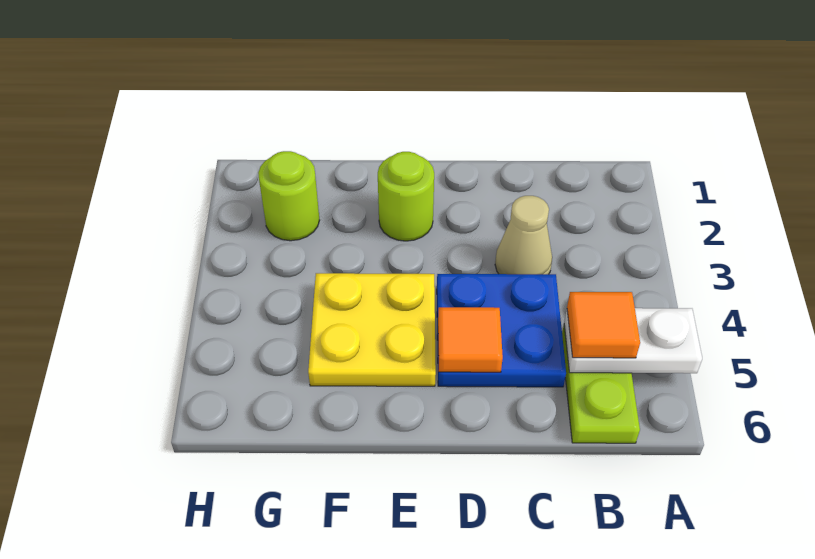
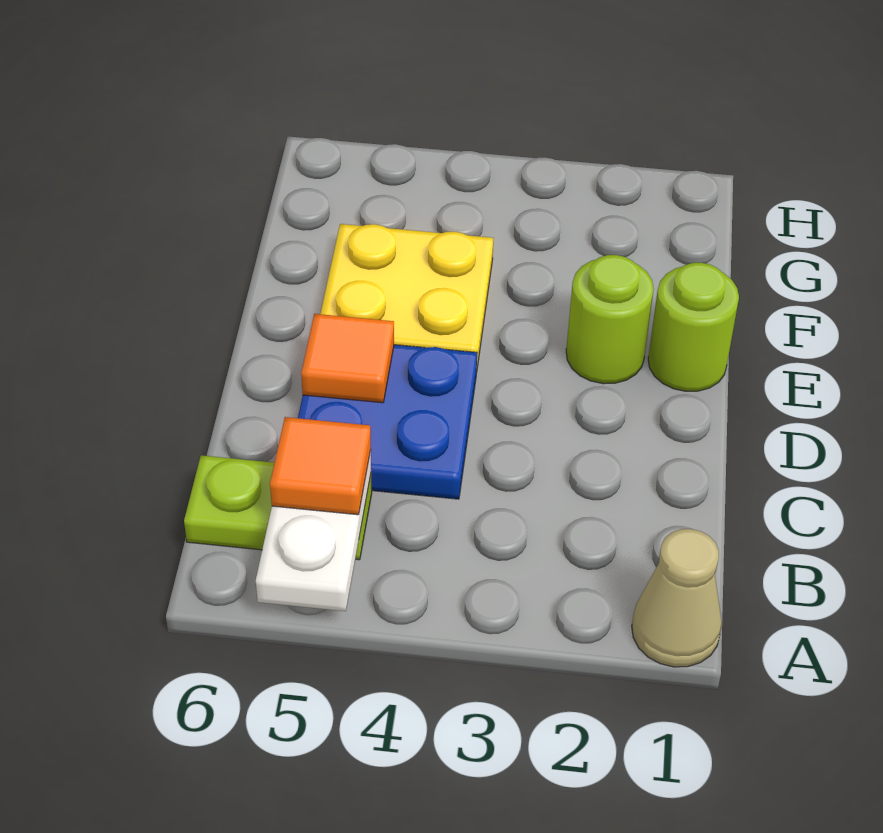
tan 1x1 cone [495,196,552,274] -> tan 1x1 cone moved to [632,529,722,667]
lime 1x1 round brick [258,151,320,241] -> lime 1x1 round brick moved to [648,263,739,391]

